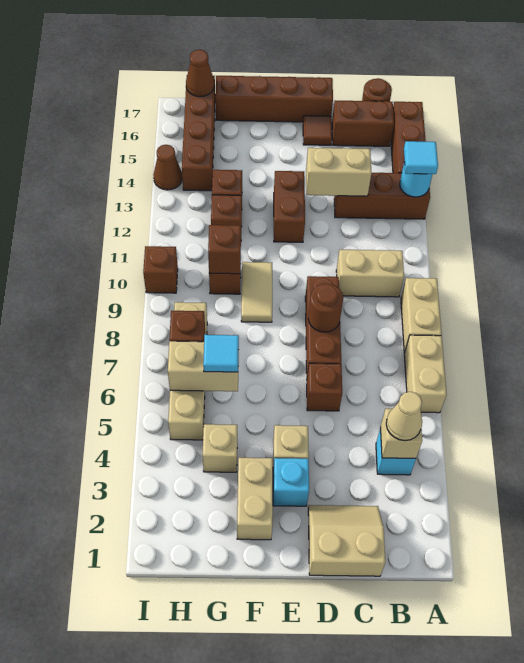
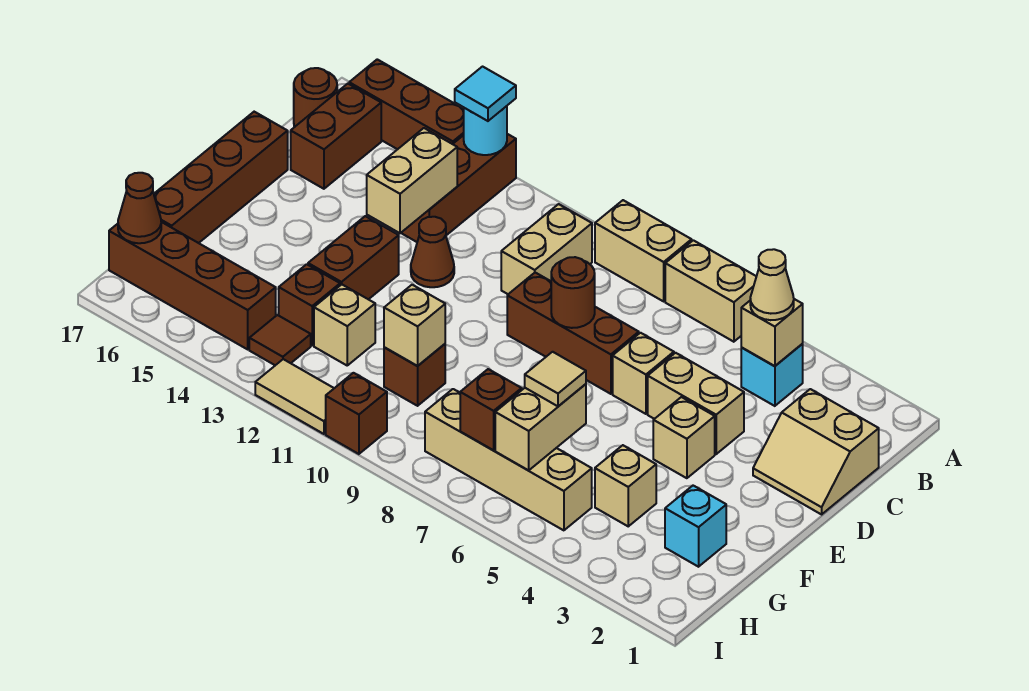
tan 2x2 slope [308,505,385,576] -> tan 2x2 slope turned to [753,389,879,514]
brown 1x1 brick [307,363,342,411] -> tan 1x1 brick [613,333,674,414]
brown 1x1 tile [303,116,332,145] -> brown 1x1 tile moved to [249,315,311,365]
cyan 1x1 brick [273,458,309,506] -> cyan 1x1 brick moved to [665,486,726,567]
brown 1x2 brick [274,171,305,242] -> brown 1x2 brick turned to [308,216,399,299]
tan 1x2 brick [237,458,273,540] -> tan 1x2 brick moved to [648,353,744,454]
tan 1x2 tile [241,262,272,322] -> tan 1x2 tile moved to [255,359,334,434]
cyan 1x1 tile [203,335,239,372] -> tan 1x1 tile [525,352,586,406]
brown 1x1 brick [208,225,241,274] -> tan 1x1 brick [384,285,445,366]
brown 1x1 brick [211,195,242,227] -> tan 1x1 brick [314,284,375,365]
brown 1x1 cone [153,145,182,190] -> brown 1x1 cone moved to [411,217,454,287]

